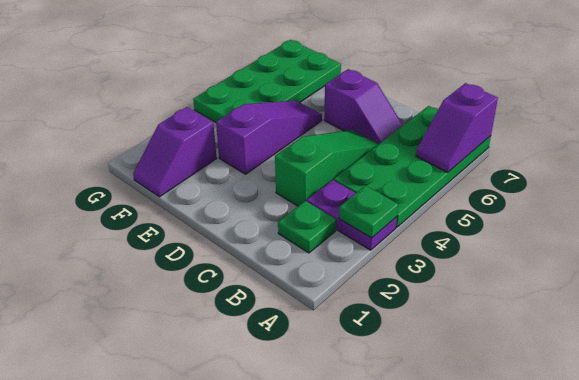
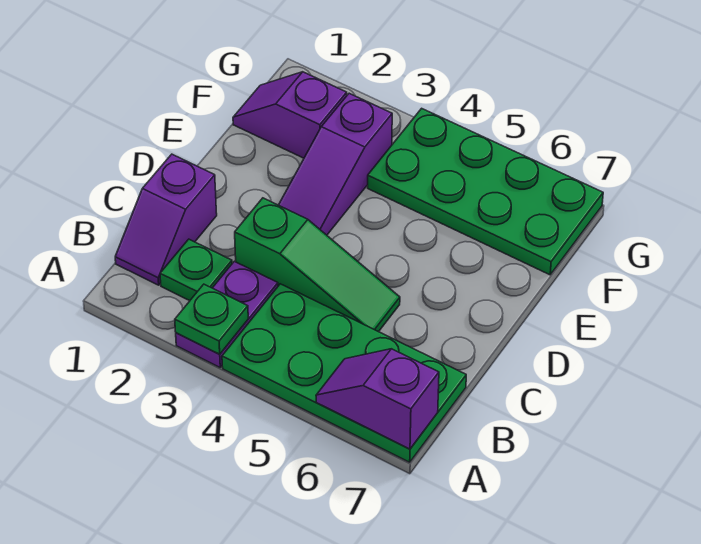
purple 1x2 slope [324,69,403,144] -> purple 1x2 slope moved to [115,154,217,285]
purple 1x3 slope [216,100,322,174] -> purple 1x3 slope turned to [279,93,392,235]

